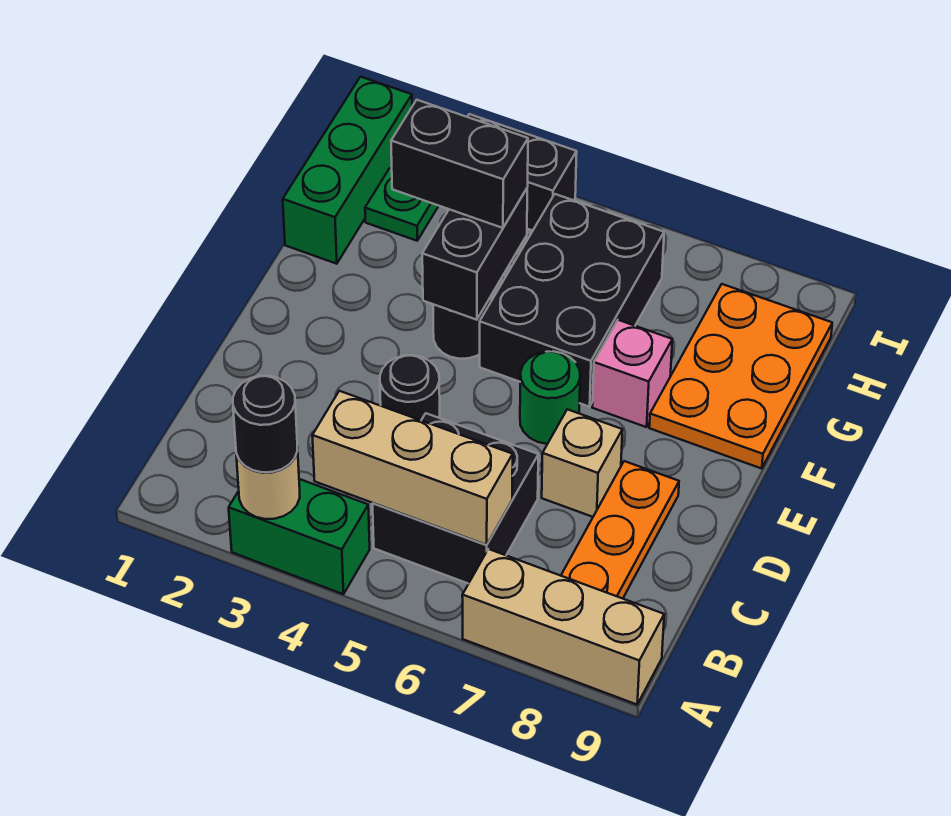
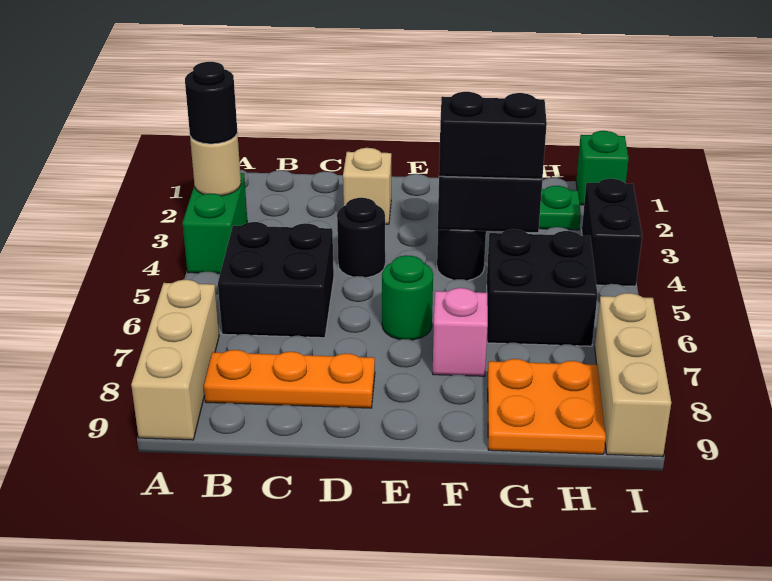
tan 1x3 brick [312,391,513,545] -> tan 1x3 brick moved to [595,293,671,457]
tan 1x1 brick [542,409,622,517] -> tan 1x1 brick moved to [343,148,391,224]
black 2x3 brick [480,194,664,407] -> black 2x2 brick [487,229,597,346]
orange 2x3 plate [649,284,832,469] -> orange 2x2 plate [488,359,606,454]
green 1x3 brick [283,77,412,264] -> green 1x1 brick [576,131,629,205]
black 1x2 brick [391,100,528,228] -> black 1x2 brick turned to [439,92,547,179]

